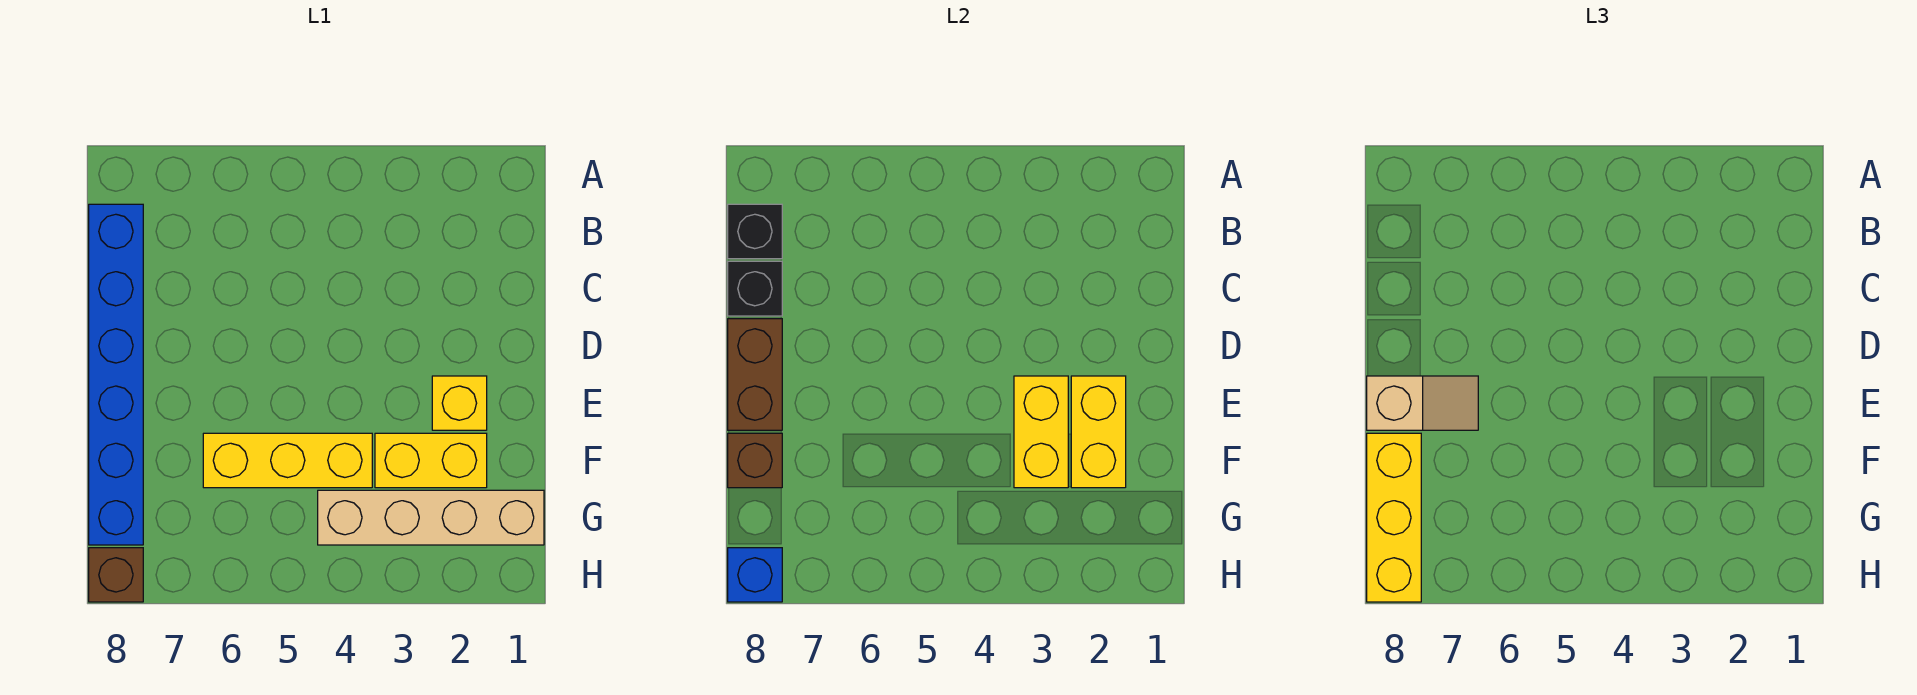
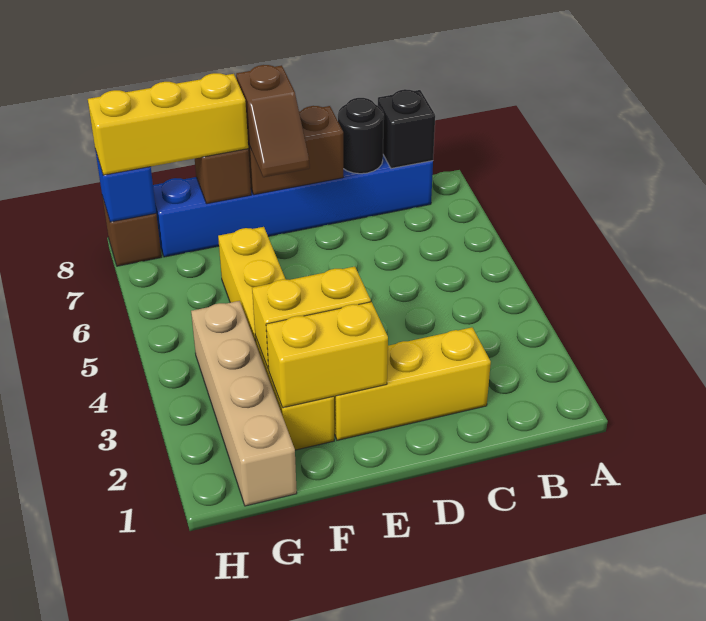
black 1x1 brick [728,261,782,316] -> black 1x1 round brick [338,98,384,174]
yellow 1x1 brick [432,376,487,430] -> yellow 1x3 brick [334,327,491,440]
tan 1x2 slope [1367,376,1478,430] -> brown 1x2 slope [236,65,310,177]

